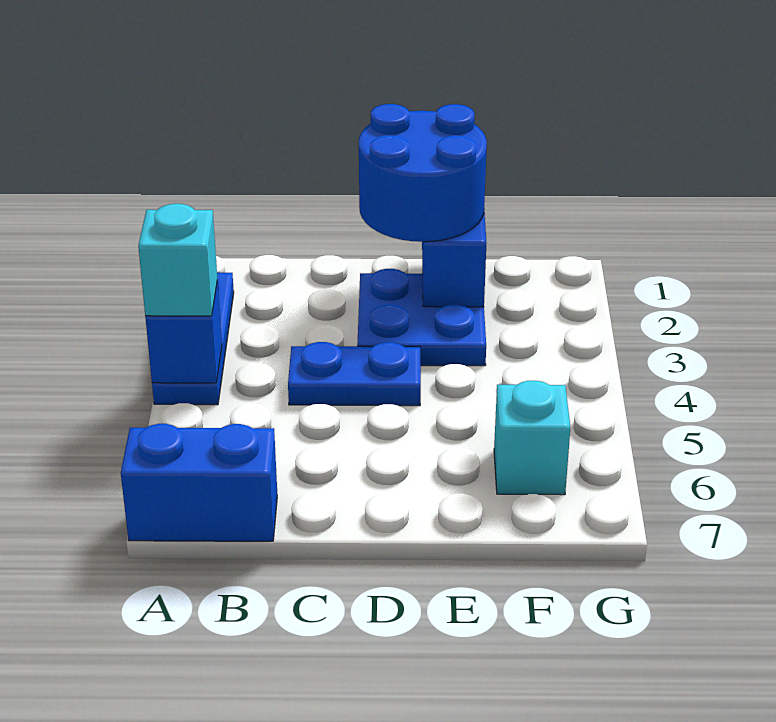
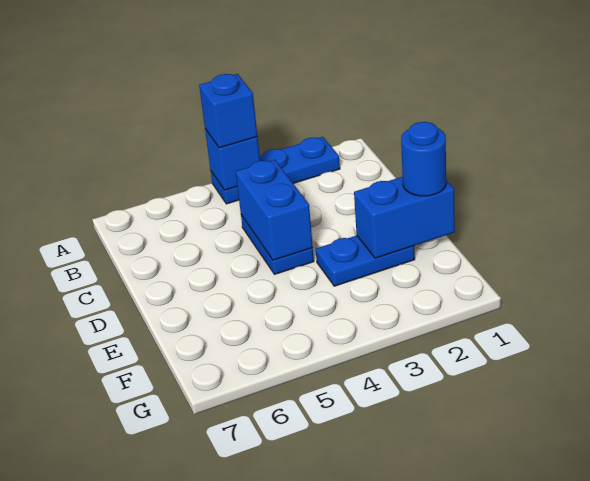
cyan 1x1 brick [138,204,217,316] -> blue 1x1 brick [199,74,257,148]
blue 1x2 brick [121,424,277,541] -> blue 1x2 brick moved to [236,160,313,260]
blue 2x2 round brick [359,104,487,242] -> blue 1x1 round brick [401,122,446,196]
blue 2x2 plate [357,269,486,366] -> blue 1x2 plate [316,235,415,286]
cyan 1x1 brick [494,381,570,495] -> none

